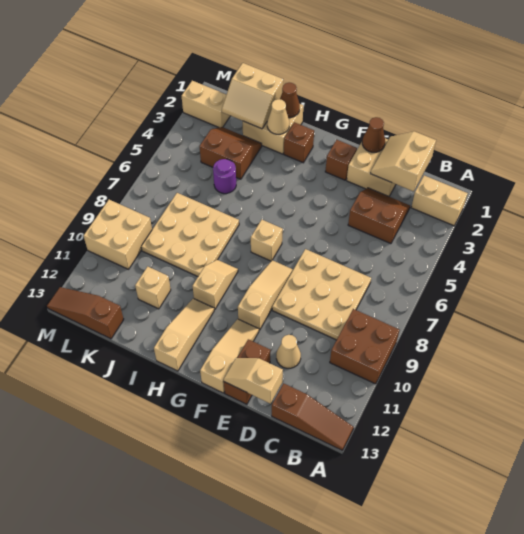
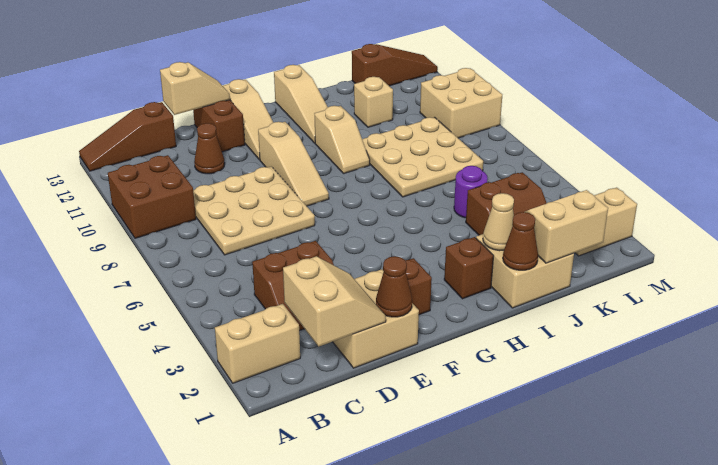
tan 1x1 cone [276,335,301,368] -> brown 1x1 cone [194,123,225,174]
tan 1x1 brick [251,220,283,261] -> none

